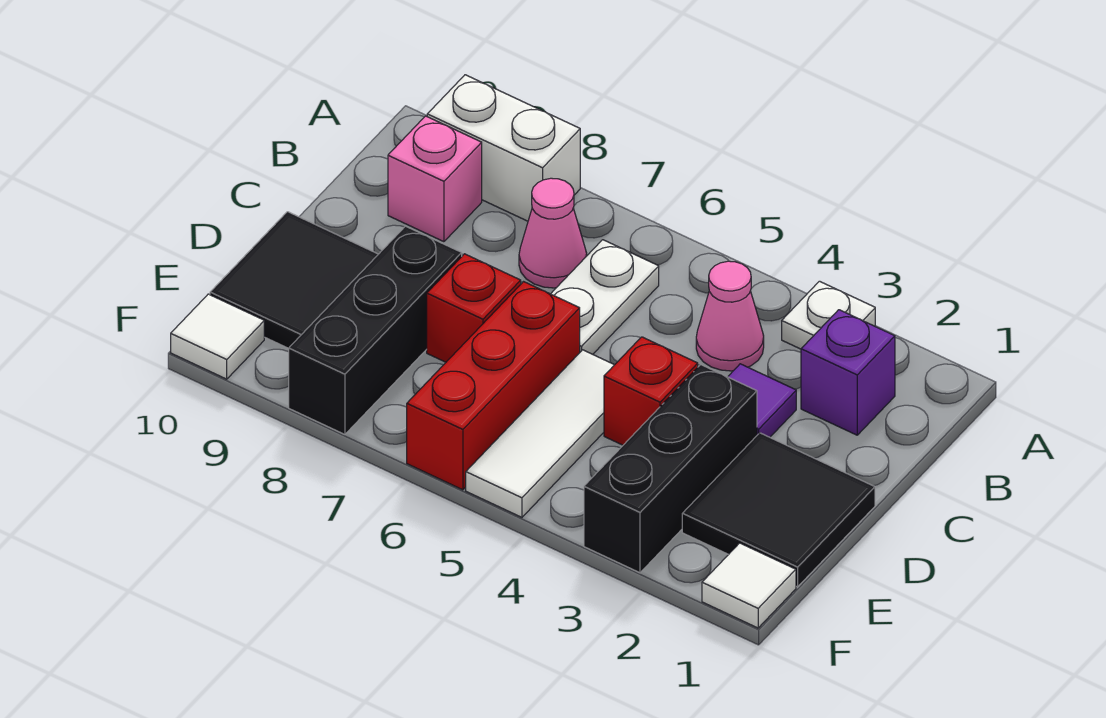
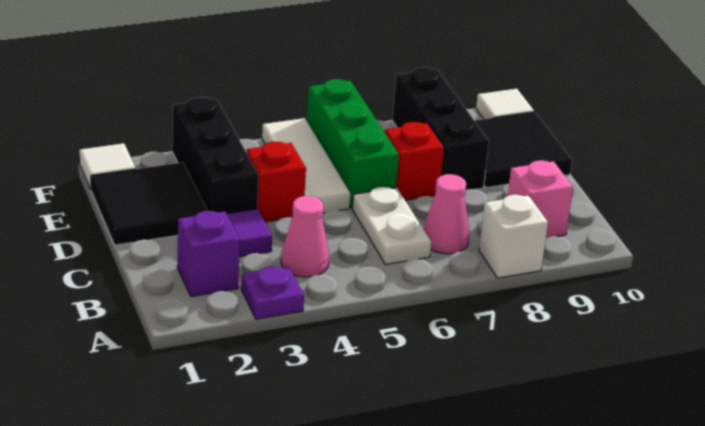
white 1x1 plate [782,281,875,349] -> purple 1x1 plate [241,266,304,319]
white 1x2 brick [427,75,580,221] -> white 1x1 brick [479,195,548,278]
red 1x3 brick [407,282,580,490] -> green 1x3 brick [307,79,399,208]

